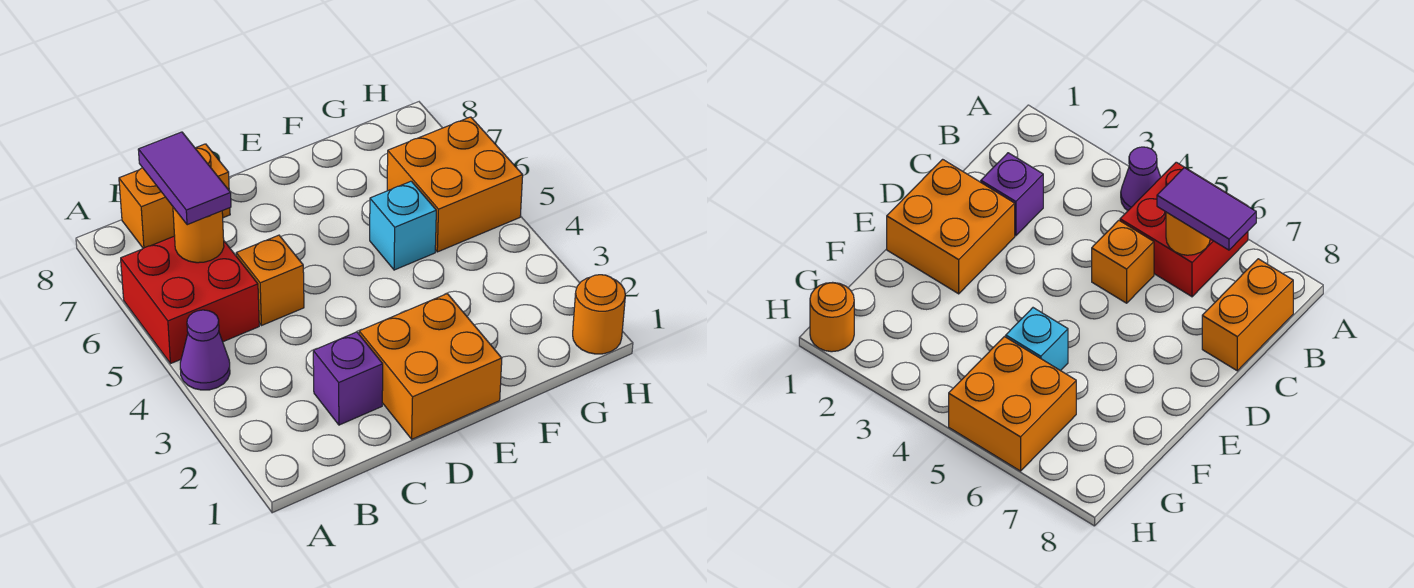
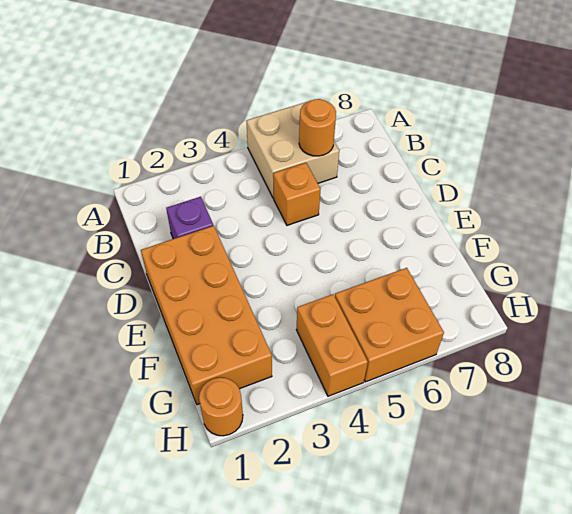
purple 1x1 cone [180,310,230,390] -> none
red 2x2 brick [121,236,259,363] -> tan 2x2 brick [246,102,339,198]
purple 1x2 tile [138,132,231,225] -> none
orange 1x2 brick [119,144,230,248] -> orange 1x2 brick moved to [296,294,368,396]
orange 2x2 brick [359,294,502,439] -> orange 2x4 brick [141,226,272,405]
cyan 1x1 brick [370,181,436,270] -> none

